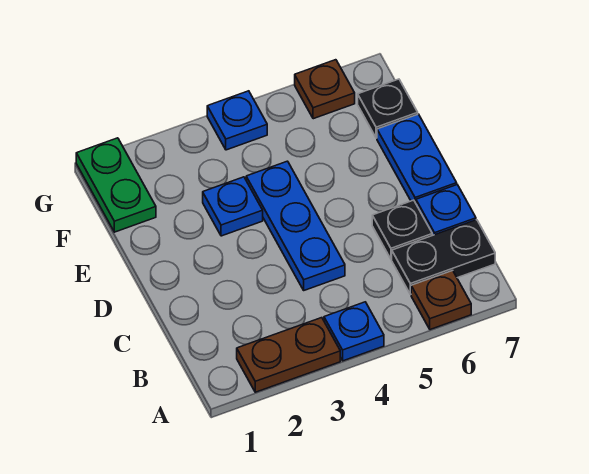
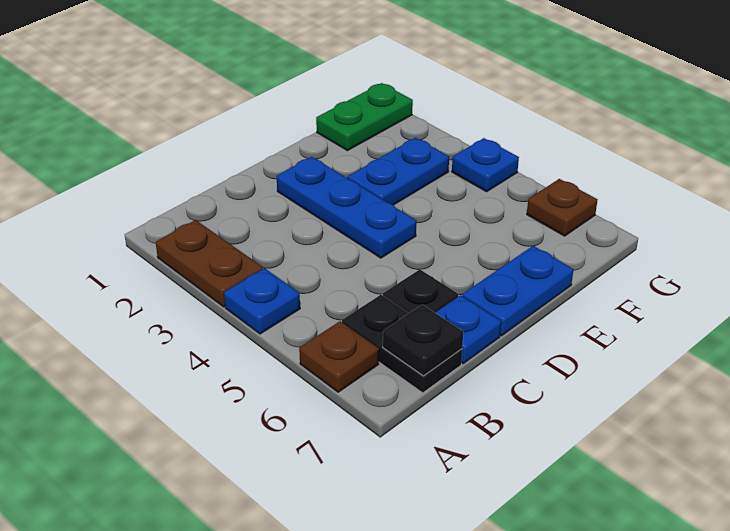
blue 1x3 plate [246,161,345,290] -> blue 1x3 plate turned to [276,157,416,258]
blue 1x1 plate [203,177,263,236] -> blue 1x2 plate [347,138,449,205]
black 1x1 plate [358,79,418,138] -> black 1x1 plate moved to [383,305,463,376]

